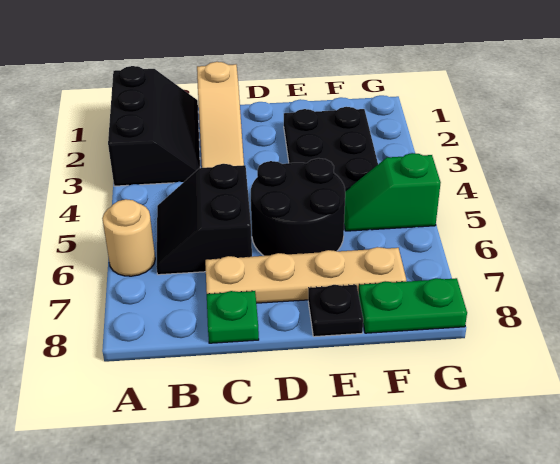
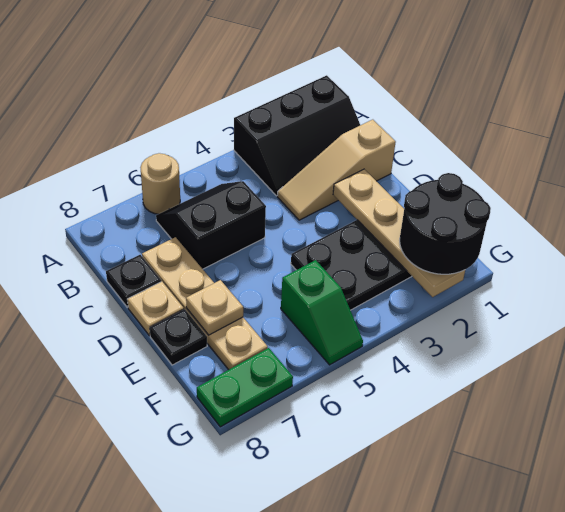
green 1x1 plate [207,291,259,343] -> black 1x1 plate [106,255,161,307]
none -> tan 1x4 plate [333,169,465,297]
black 2x2 round brick [251,158,345,256] -> black 2x2 round brick moved to [400,173,491,274]
none -> tan 1x1 plate [127,282,184,336]
none -> tan 1x1 plate [186,280,243,335]
green 1x2 slope [344,153,441,231] -> green 1x2 slope turned to [281,260,363,365]
green 1x2 plate [359,278,467,333] -> green 1x2 plate turned to [197,348,293,427]

